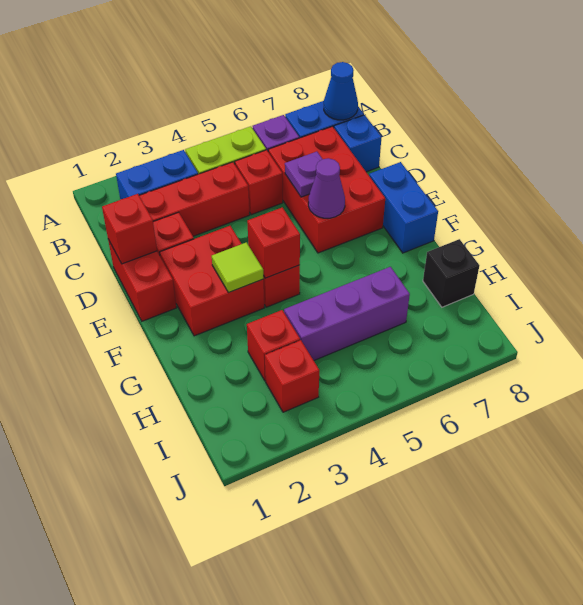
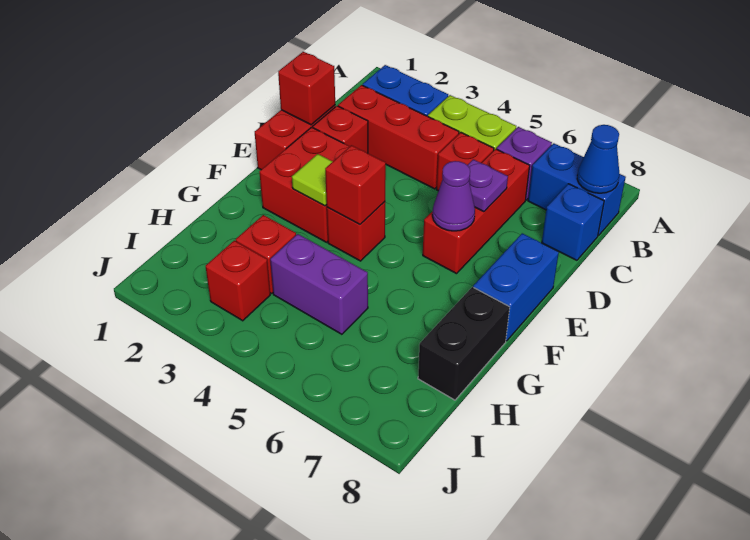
red 2x3 brick [268,126,385,253] -> red 1x3 brick [423,149,530,274]
purple 1x3 brick [284,267,410,360] -> purple 1x2 brick [270,234,368,334]
black 1x1 brick [423,239,479,307] -> black 1x2 brick [418,287,510,400]

